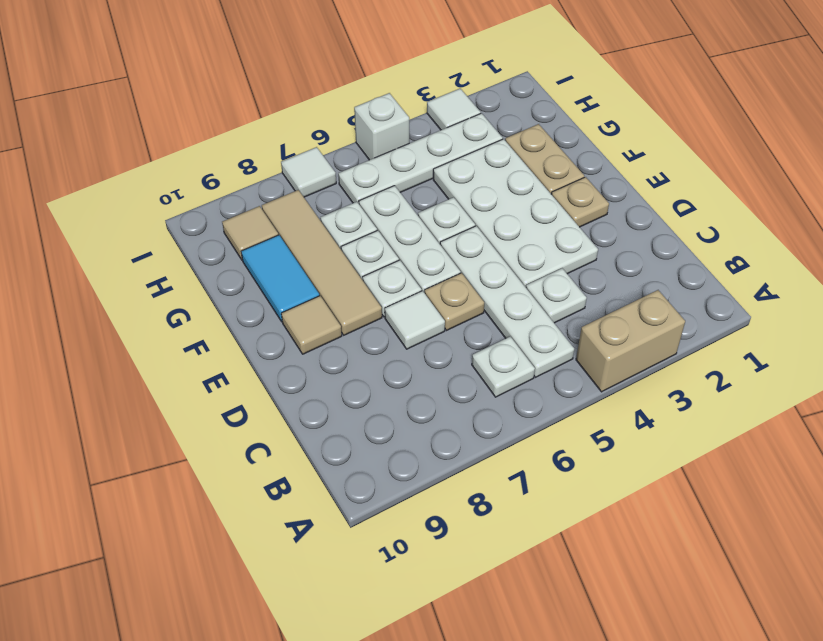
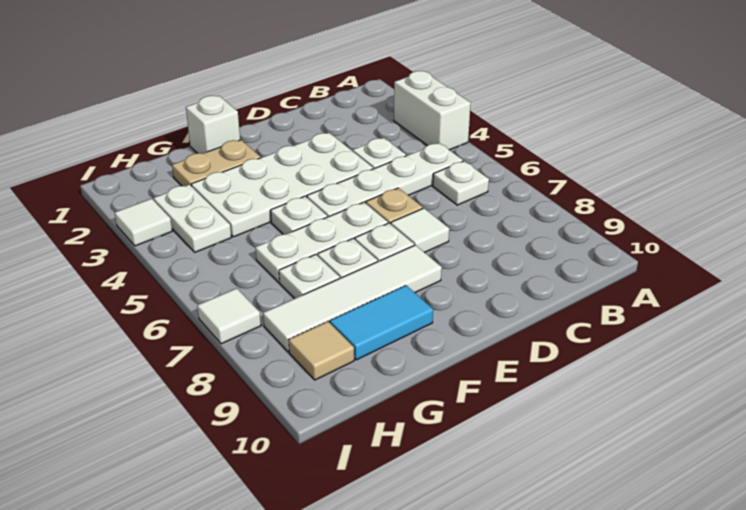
tan 1x2 brick [576,290,685,392] -> white 1x2 brick [394,71,471,150]
tan 1x1 plate [551,177,609,227] -> none
tan 1x4 tile [262,190,382,335] -> white 1x4 tile [263,245,442,352]
tan 1x1 tile [281,296,342,354] -> none
white 1x4 plate [338,113,503,204] -> white 1x2 plate [154,184,231,252]
white 1x1 brick [354,93,409,160] -> white 1x1 brick moved to [186,96,240,154]

